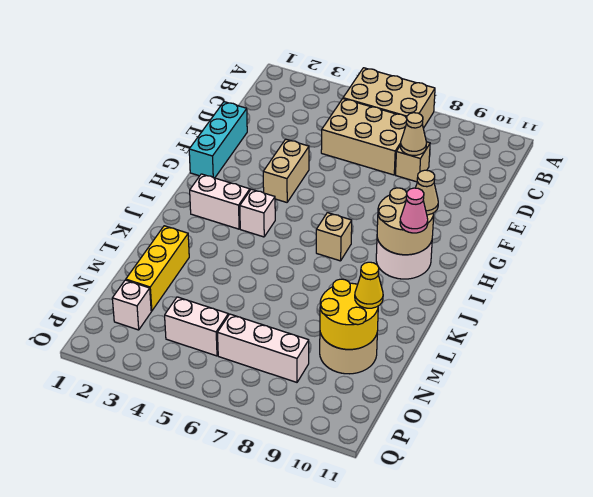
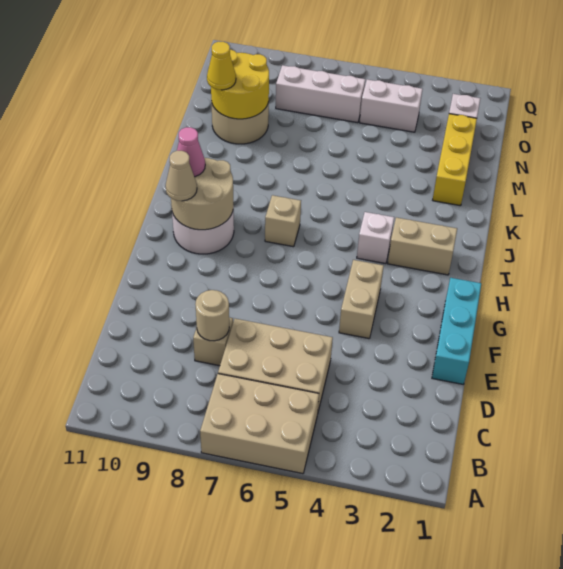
tan 1x1 cone [400,113,426,155] -> tan 1x1 round brick [195,290,229,341]
white 1x2 brick [190,174,250,229] -> tan 1x2 brick [388,217,457,275]

